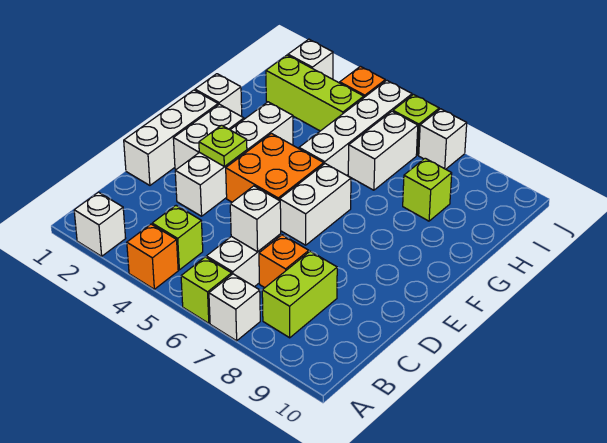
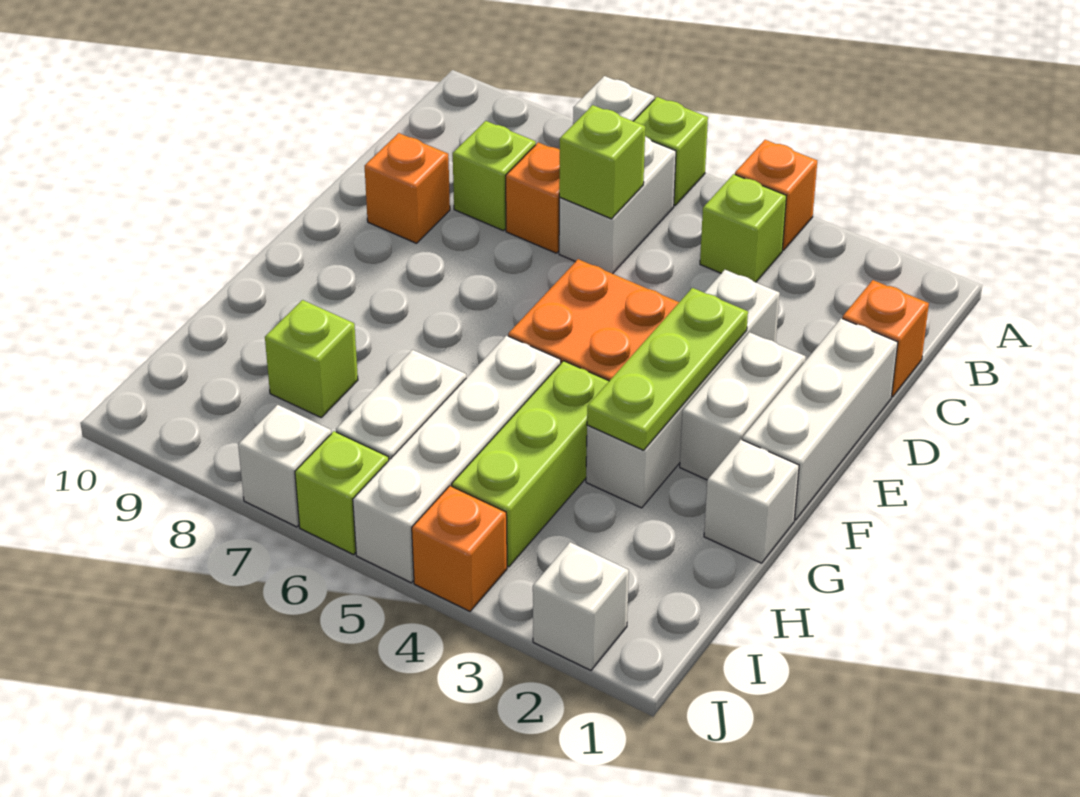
white 1x1 brick [74,192,126,256] -> none
lime 1x2 brick [262,251,337,338] -> lime 1x1 brick [453,121,536,231]
none -> orange 1x1 brick [842,280,929,397]
white 1x1 brick [230,186,281,252] -> lime 1x1 brick [559,105,645,219]
none -> orange 1x1 brick [365,133,450,243]
lime 1x1 plate [199,125,247,167] -> lime 1x3 plate [587,288,748,450]
white 1x2 brick [280,164,351,245] -> none
lime 1x3 brick [266,55,364,131] -> lime 1x3 brick turned to [452,361,609,567]

